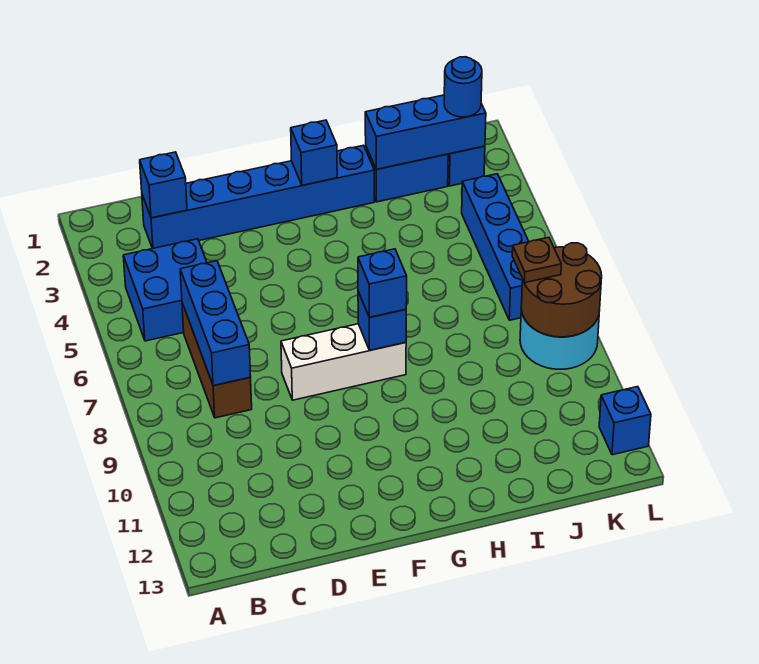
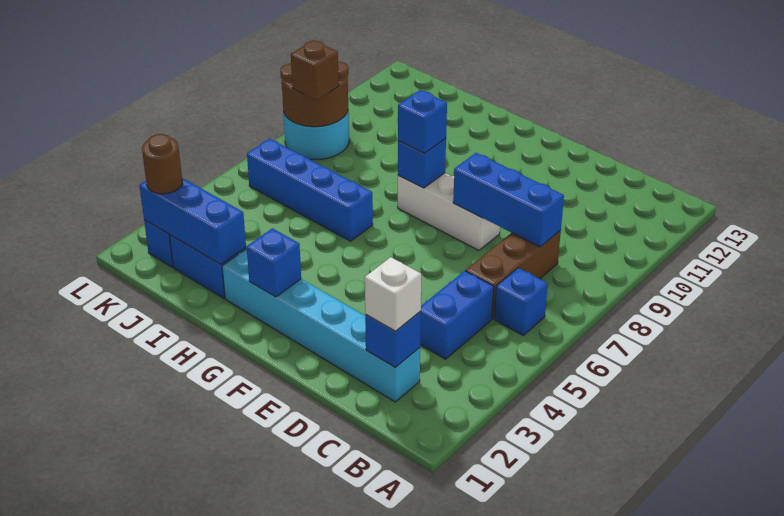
blue 2x2 brick [123,239,207,341] -> blue 1x2 brick [420,271,494,359]
blue 1x6 brick [142,145,374,249] -> cyan 1x6 brick [222,249,420,402]
none -> white 1x1 brick [365,257,421,331]
blue 1x3 brick [180,261,251,386] -> blue 1x3 brick turned to [453,153,564,247]
blue 1x1 round brick [444,57,482,117] -> brown 1x1 round brick [142,134,182,194]
blue 1x4 brick [462,174,529,320] -> blue 1x4 brick turned to [247,139,373,241]
brown 1x1 plate [512,237,561,283] -> brown 1x1 brick [291,40,339,100]
blue 1x1 brick [599,387,651,455] -> blue 1x1 brick moved to [494,268,548,335]

